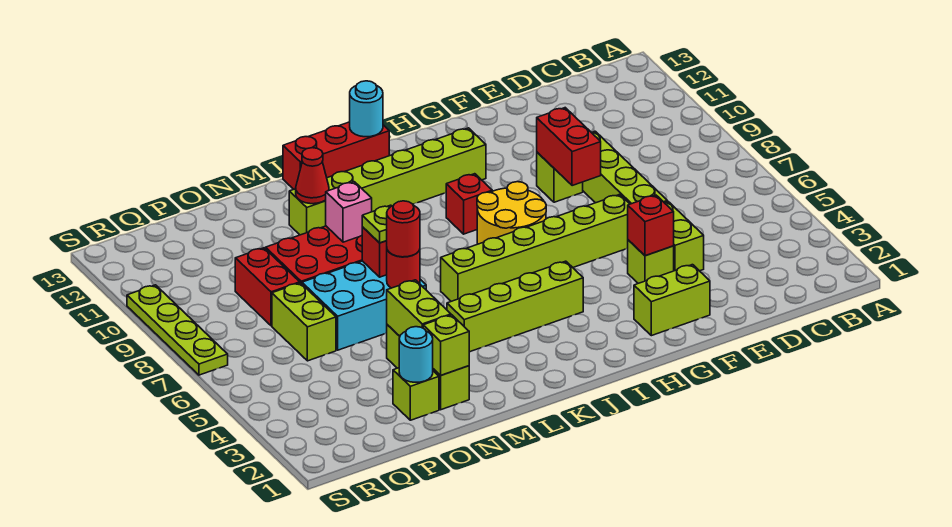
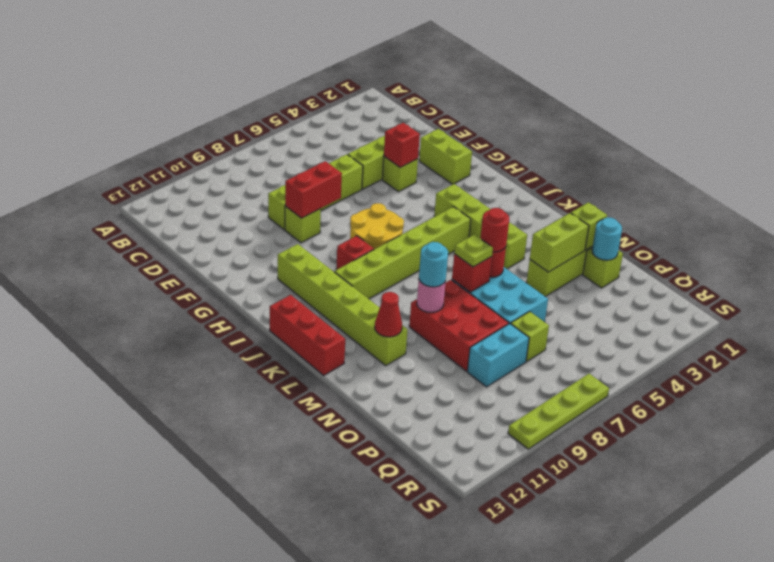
lime 1x6 brick [441,194,629,301] -> lime 1x6 brick turned to [334,207,471,299]
cyan 1x1 round brick [350,81,383,137] -> cyan 1x1 round brick moved to [419,242,448,287]
pink 1x1 brick [326,182,372,242] -> pink 1x1 round brick [417,280,446,312]
lime 1x2 brick [272,283,336,361] -> lime 1x1 brick [511,311,549,361]
red 1x2 brick [235,248,300,326] -> cyan 1x2 brick [467,324,529,387]

